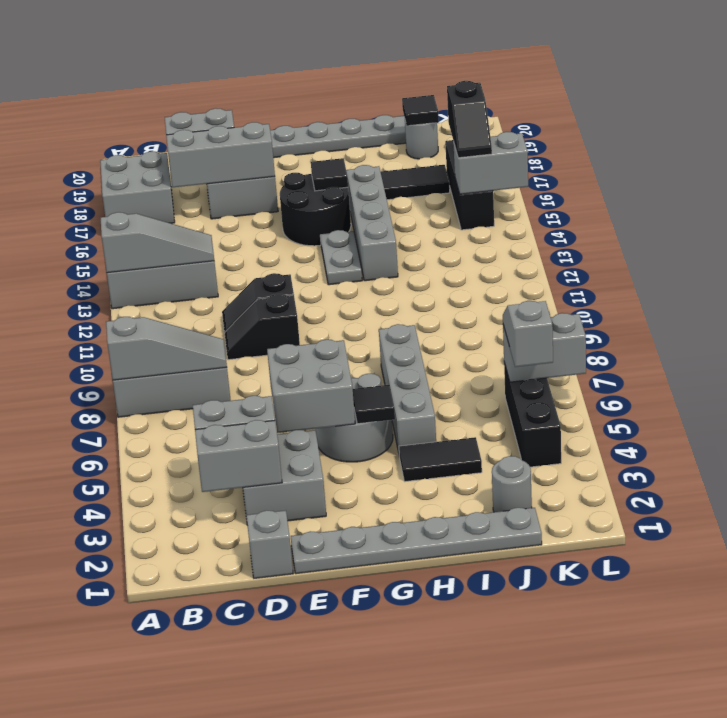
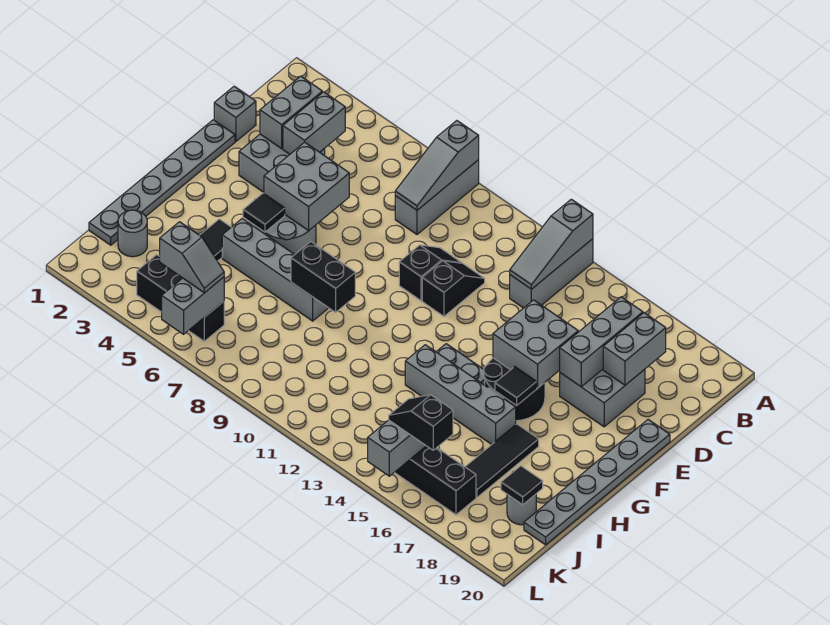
grey 2x2 brick [100,152,175,223] -> grey 2x2 brick moved to [493,300,578,388]
none -> black 1x2 brick [291,242,355,312]

